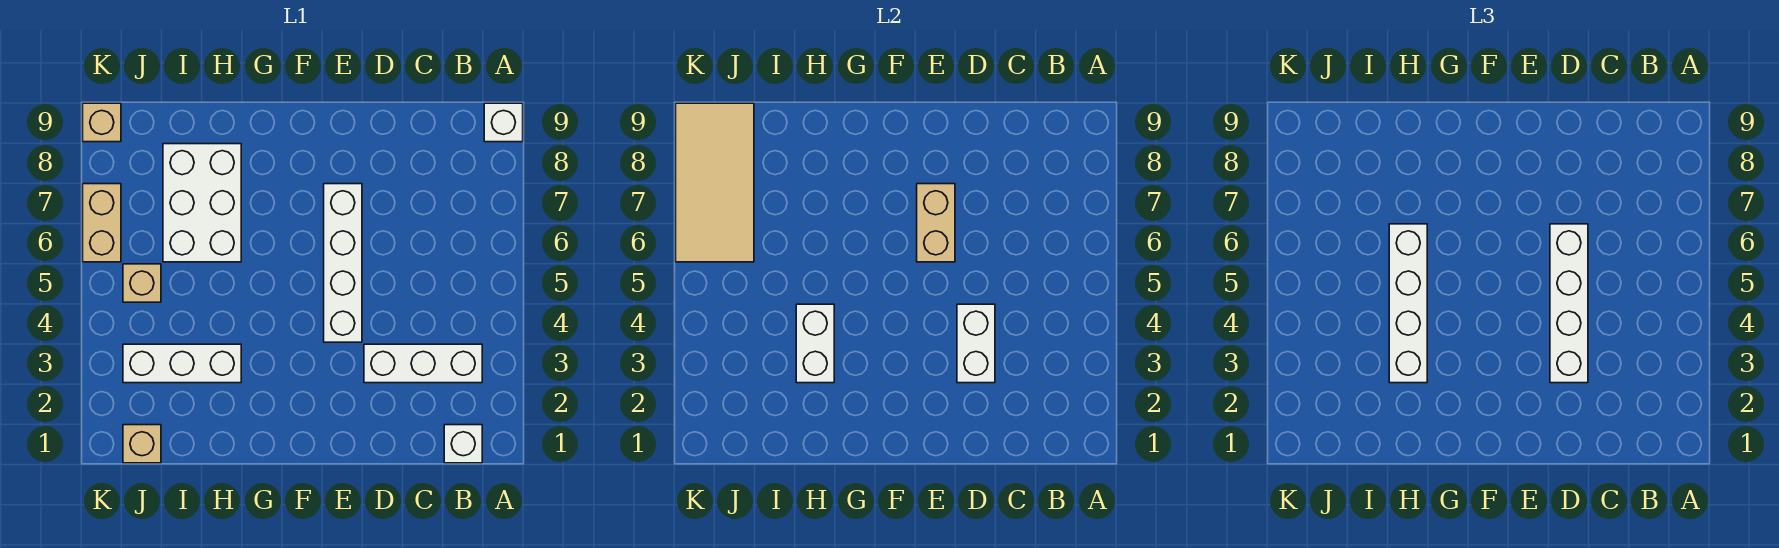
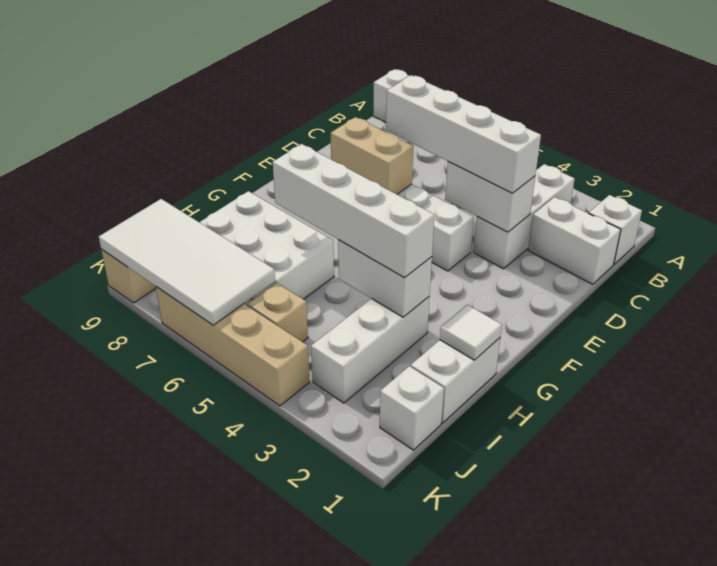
none -> white 1x2 brick [528,197,621,284]
none -> white 1x2 brick [411,338,500,423]
none -> white 1x1 tile [440,305,502,360]
tan 1x1 brick [123,425,161,463] -> white 1x1 brick [380,366,444,450]
tan 2x4 tile [676,103,754,262] -> white 2x4 tile [99,199,275,325]
tan 1x2 brick [83,184,121,262] -> tan 1x4 brick [156,287,310,406]

